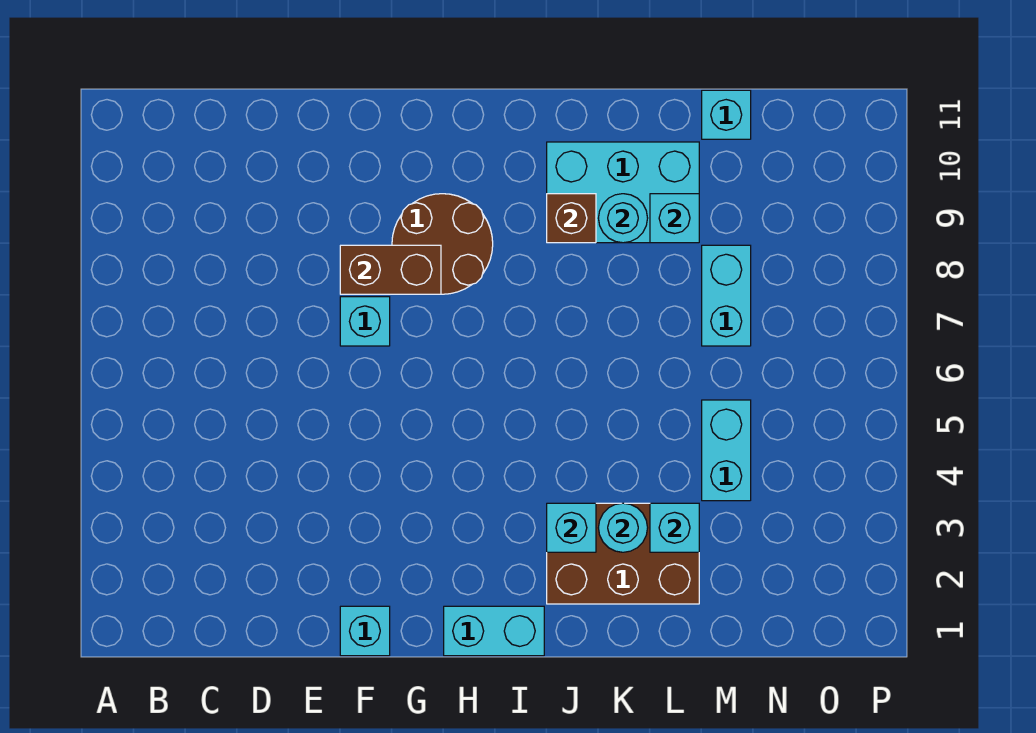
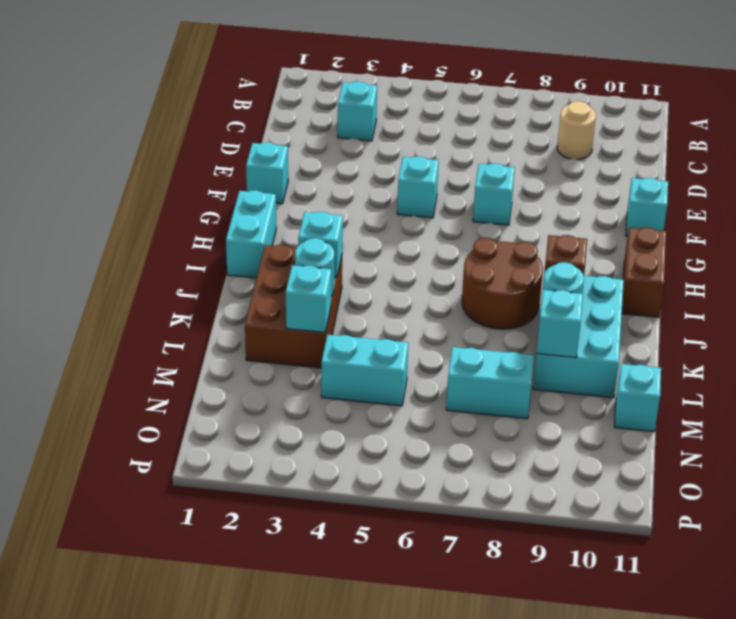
none -> cyan 1x1 brick [338,81,377,141]
none -> tan 1x1 round brick [557,101,596,160]
none -> cyan 1x1 brick [397,156,439,218]
brown 1x2 brick [340,245,441,294] -> brown 1x2 brick moved to [622,227,666,317]
none -> cyan 1x1 brick [626,178,668,236]
brown 2x2 round brick [392,194,493,294] -> brown 2x2 round brick moved to [462,238,543,329]

